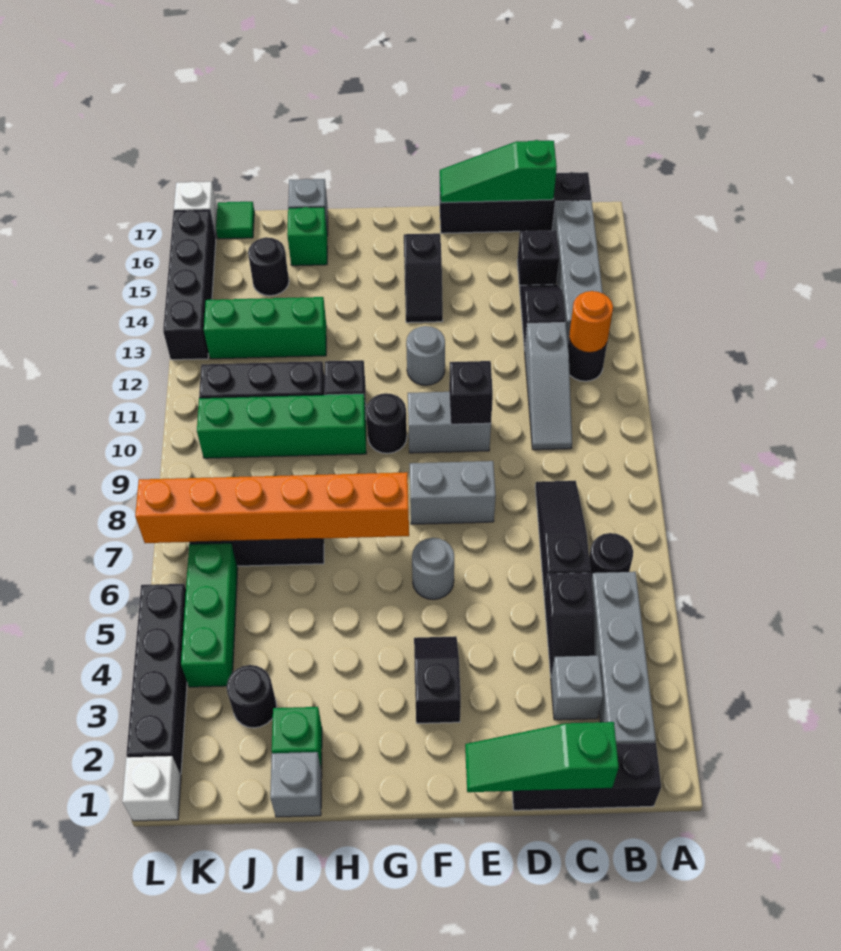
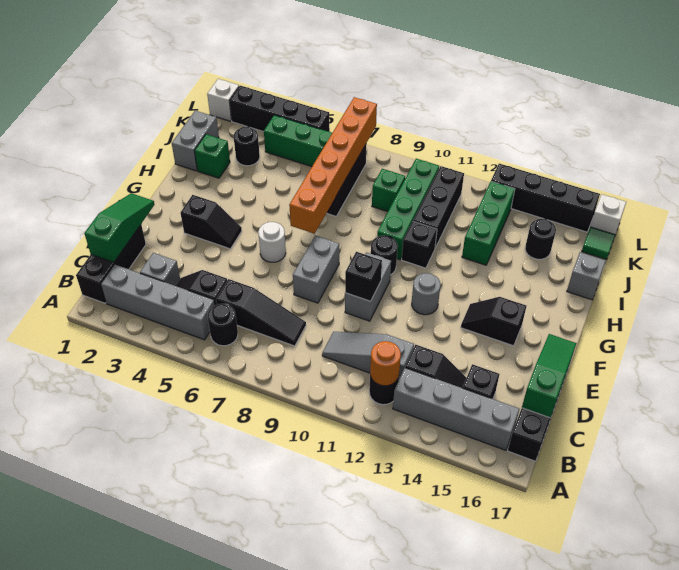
grey 1x1 round brick [412,538,454,599] -> white 1x1 round brick [258,222,286,262]
grey 1x1 brick [270,752,322,817] -> grey 1x2 brick [172,111,219,171]
green 1x1 brick [287,207,327,266] -> green 1x1 brick moved to [372,169,405,212]

